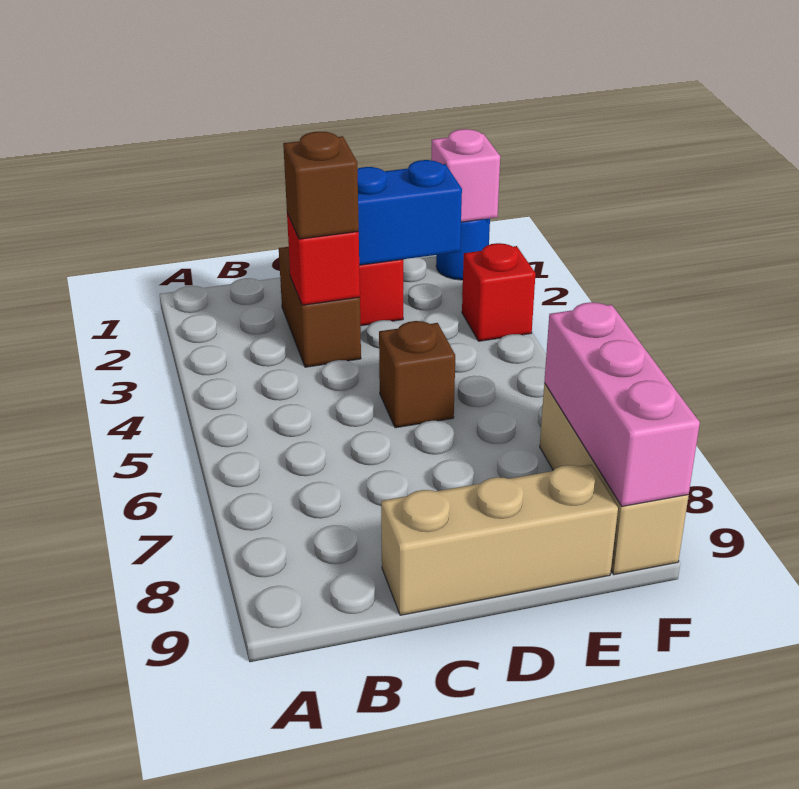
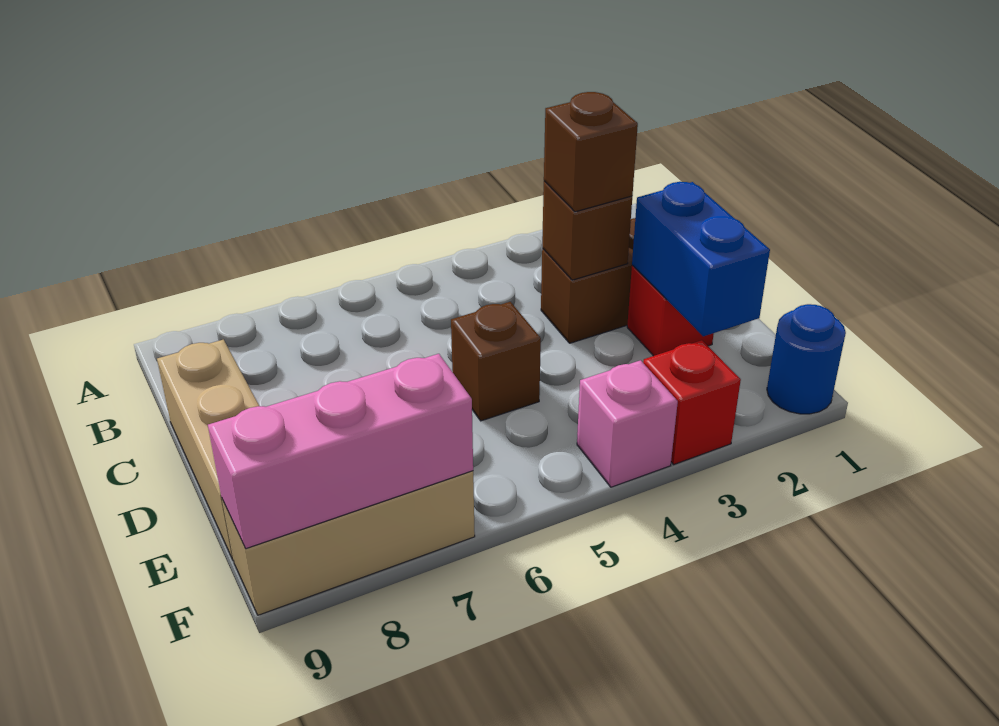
red 1x1 brick [287,213,360,305] -> brown 1x1 brick [542,181,632,280]
pink 1x1 brick [431,129,500,222] -> pink 1x1 brick moved to [577,360,678,487]

